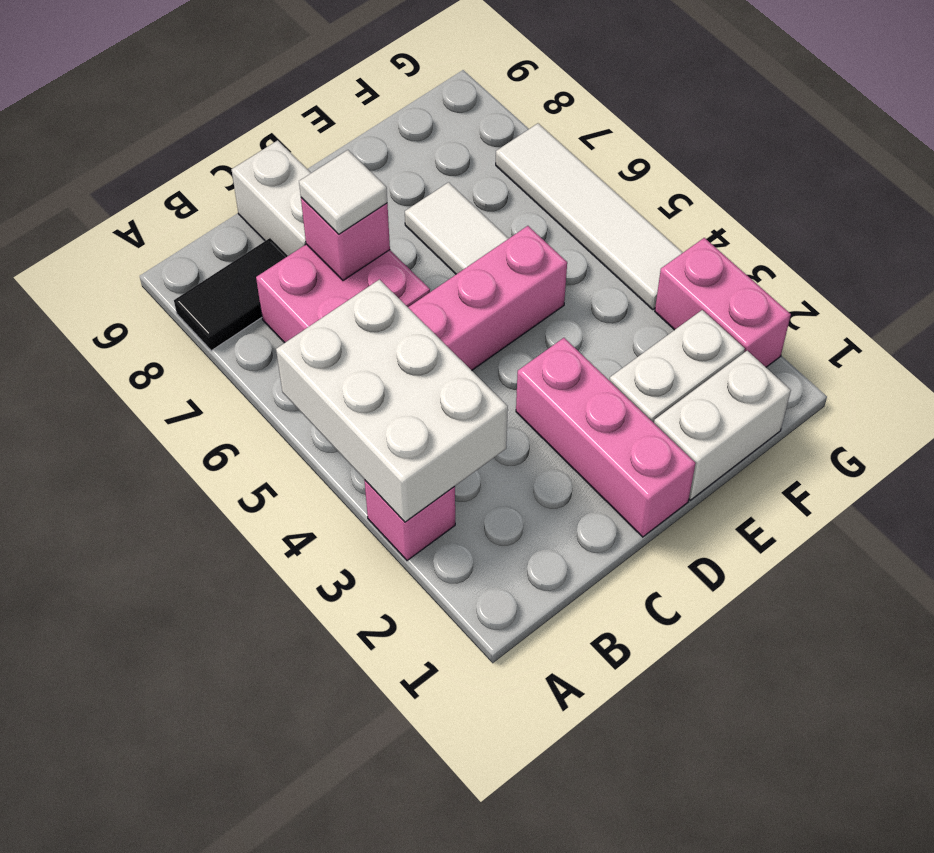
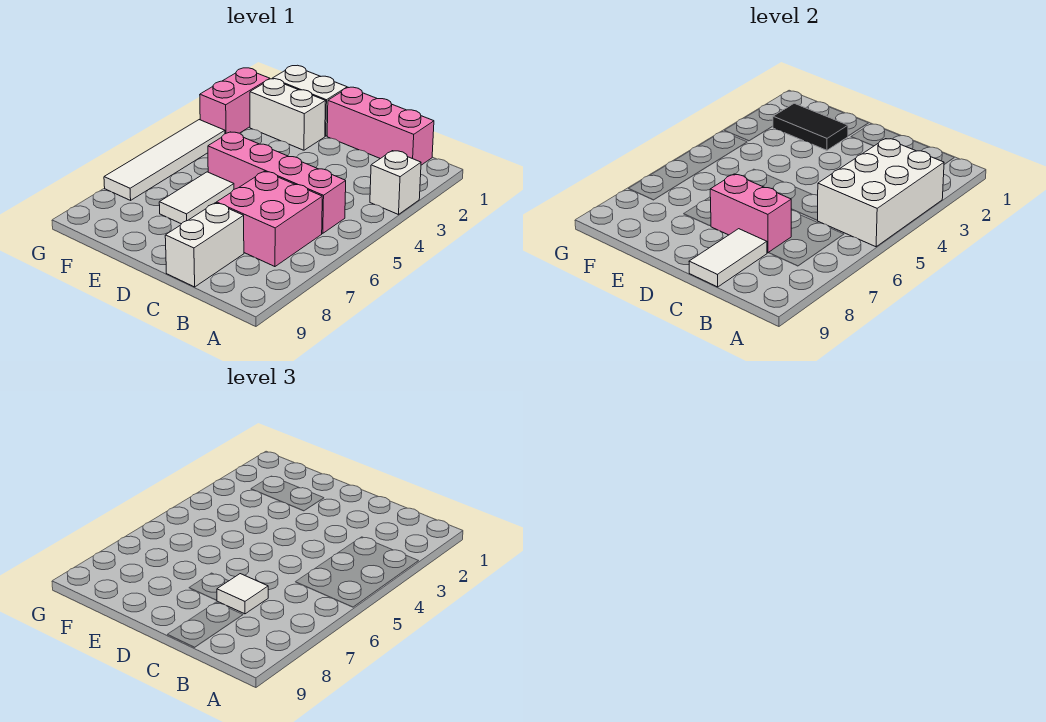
pink 1x1 brick [364,480,455,561] -> white 1x1 brick [370,151,421,215]
black 1x2 tile [174,238,288,351] -> black 1x2 tile moved to [773,103,848,150]
pink 1x1 brick [301,198,390,281] -> pink 1x2 brick [710,174,791,253]
none -> white 1x2 tile [689,229,767,287]
pink 1x3 brick [516,338,696,537] -> pink 1x3 brick turned to [327,87,434,165]

